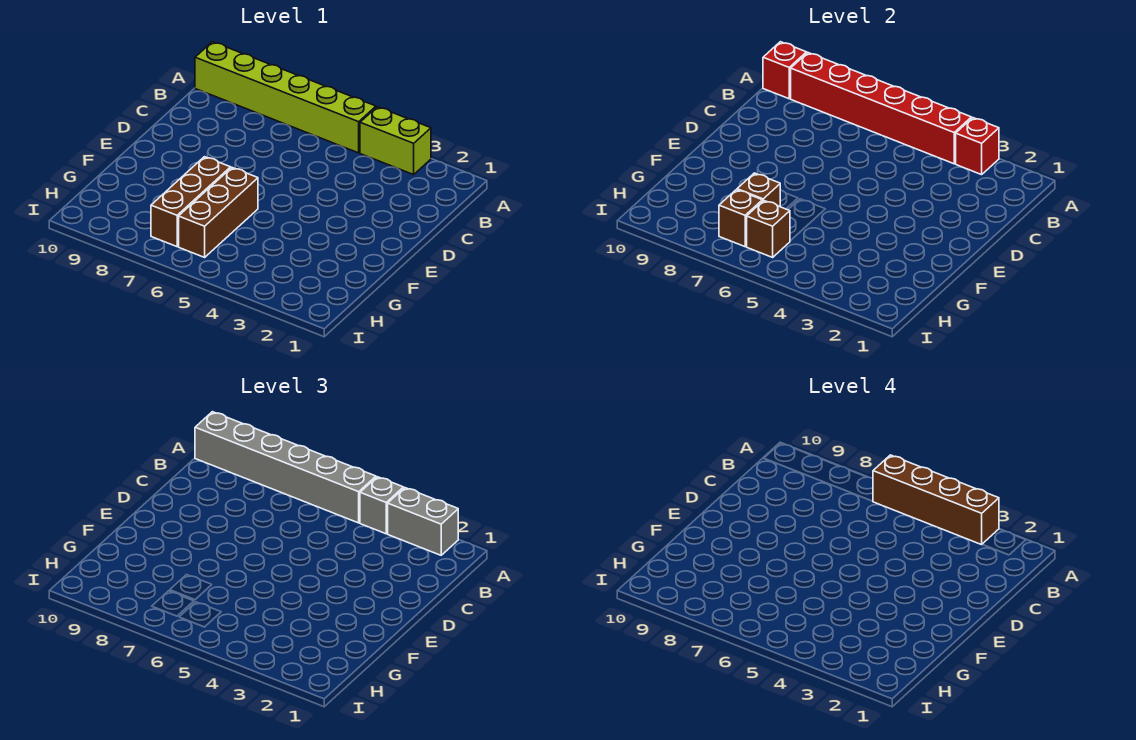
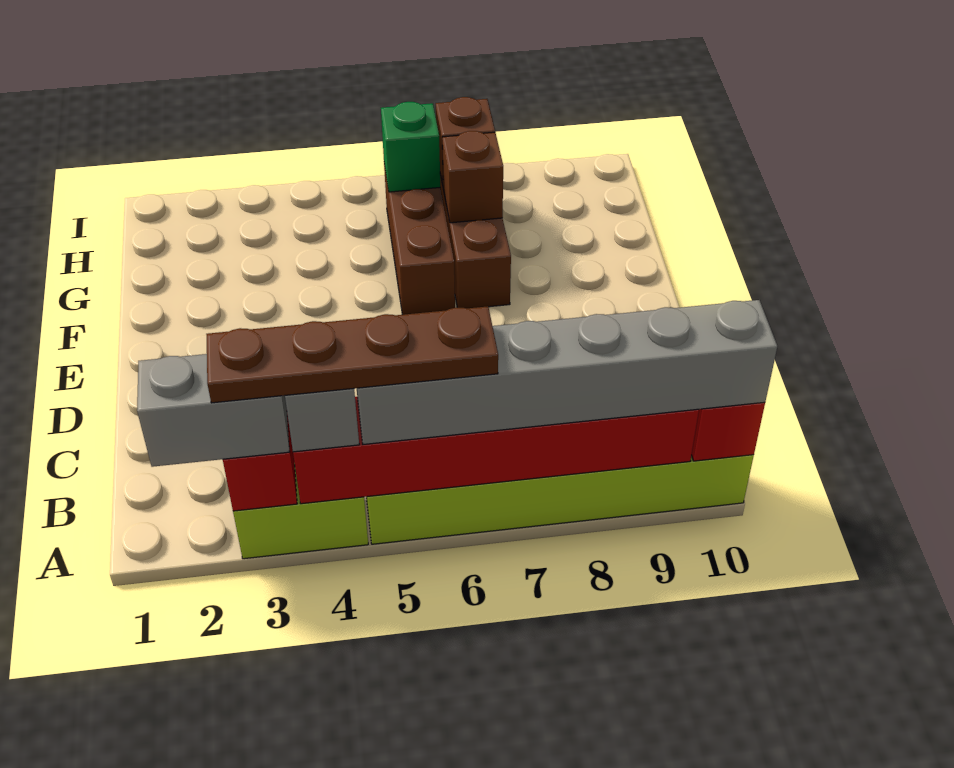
brown 1x4 brick [873,455,999,545] -> brown 1x4 plate [206,306,498,403]
brown 1x1 brick [747,201,790,257] -> green 1x1 brick [381,102,440,192]

